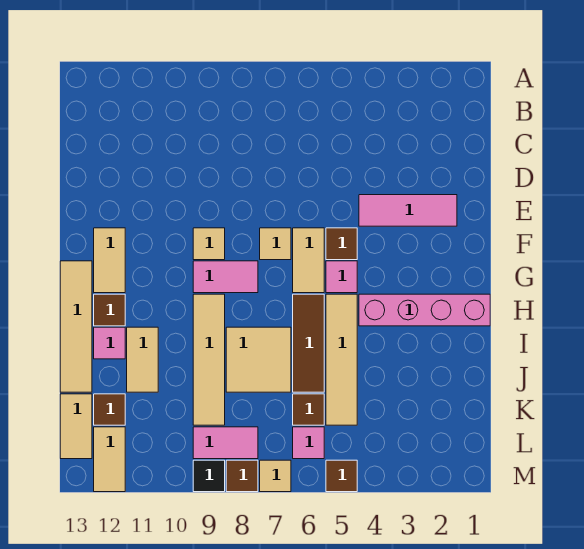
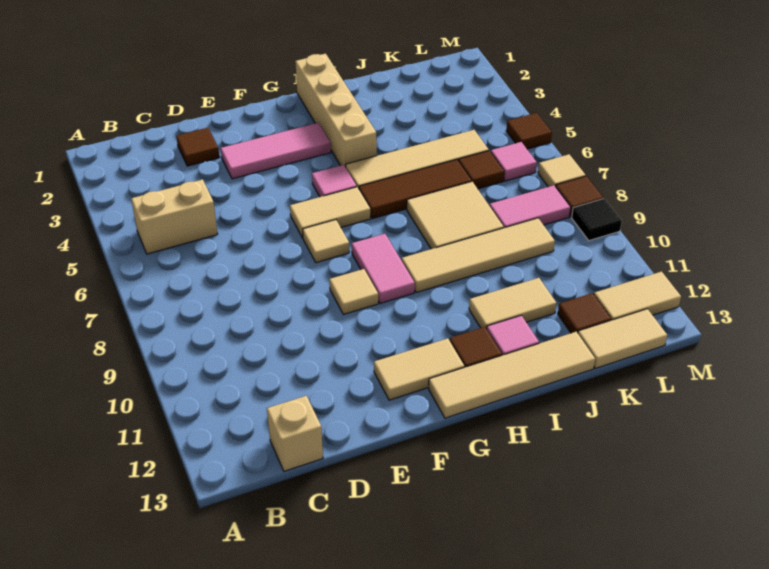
none -> tan 1x2 brick [131,179,218,254]
none -> tan 1x1 brick [267,396,323,471]
pink 1x3 tile [359,195,457,226] -> pink 1x3 tile turned to [221,123,331,179]
brown 1x1 tile [326,228,357,260] -> brown 1x1 tile moved to [176,128,220,166]
pink 1x4 brick [359,294,490,326] -> tan 1x4 brick [295,54,377,167]
pink 1x2 tile [193,427,258,459] -> pink 1x2 tile turned to [490,185,571,228]

